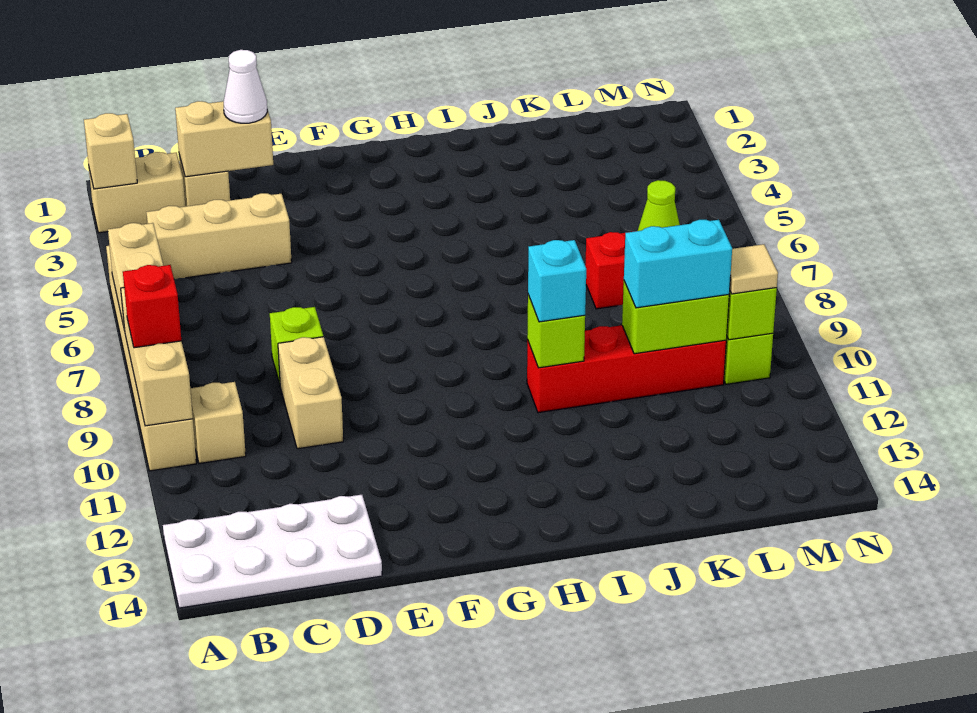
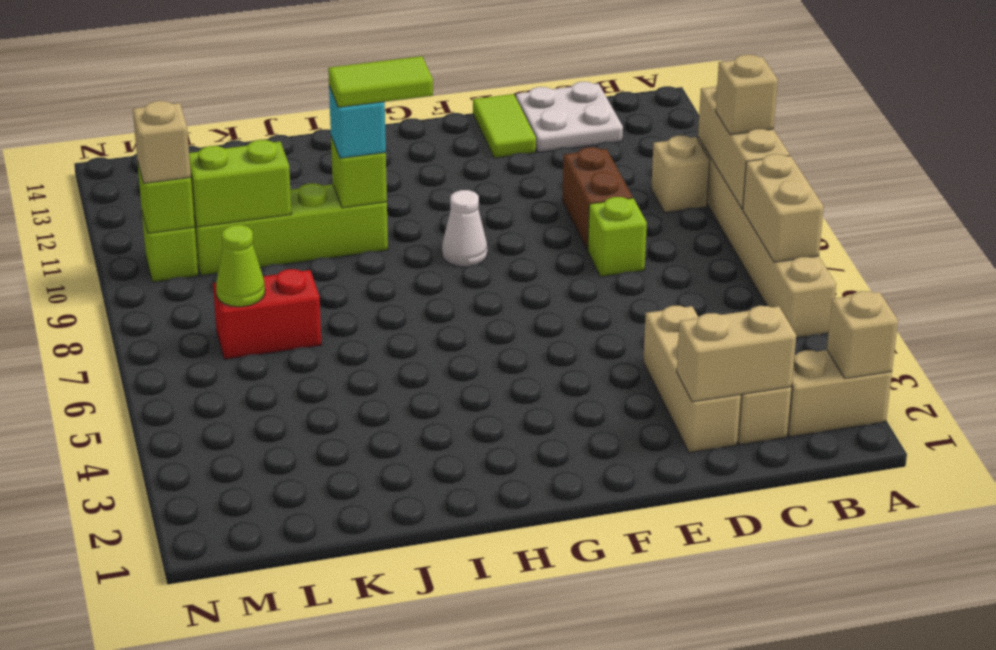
red 1x1 brick [123,265,181,348] -> tan 1x1 brick [716,55,778,135]
white 2x4 plate [163,495,382,608] -> white 2x2 plate [516,82,623,152]
tan 1x3 brick [146,193,292,279] -> tan 1x3 brick turned to [643,306,741,453]
white 1x1 cone [224,50,267,123] -> white 1x1 cone moved to [442,190,487,267]
tan 1x2 brick [278,337,343,449] -> brown 1x2 brick [562,147,633,250]
none -> lime 1x2 tile [473,94,536,158]
none -> lime 1x2 tile [328,56,433,107]
red 1x4 brick [527,325,726,413] -> lime 1x4 brick [194,183,388,275]
cyan 1x2 brick [624,220,732,308] -> none
tan 1x1 tile [730,244,778,294] -> tan 1x1 brick [133,101,191,183]

